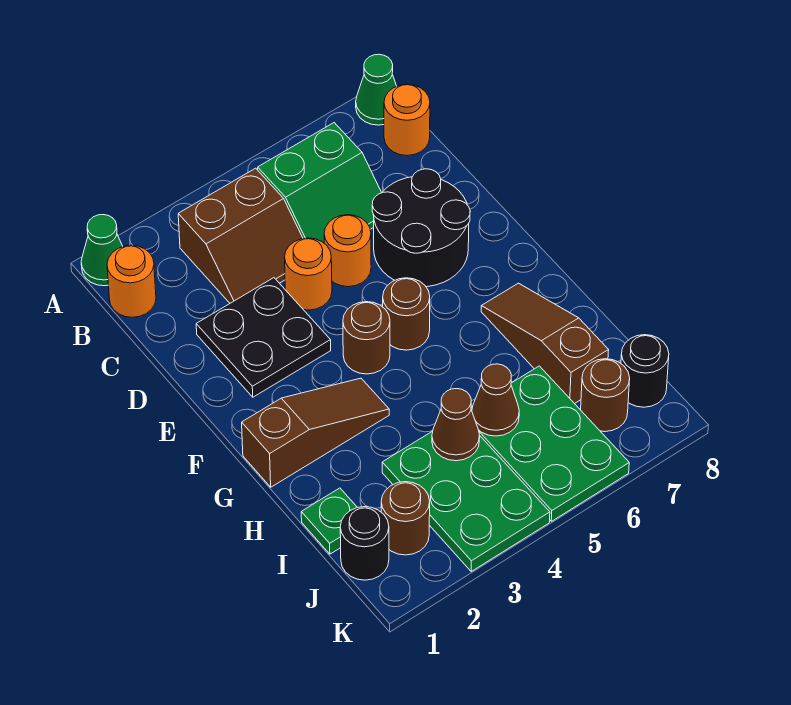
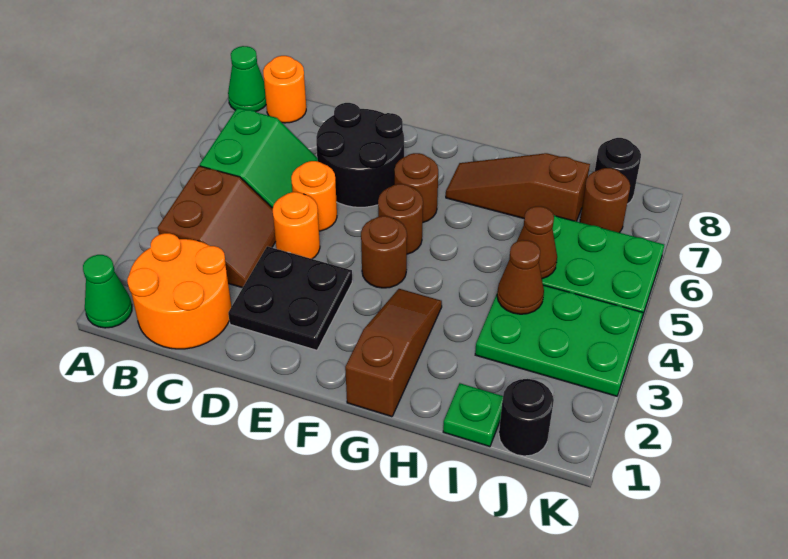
orange 1x1 round brick [107,245,156,317] -> orange 2x2 round brick [127,233,232,349]
brown 1x1 round brick [381,482,430,555] -> brown 1x1 round brick moved to [394,153,438,222]

